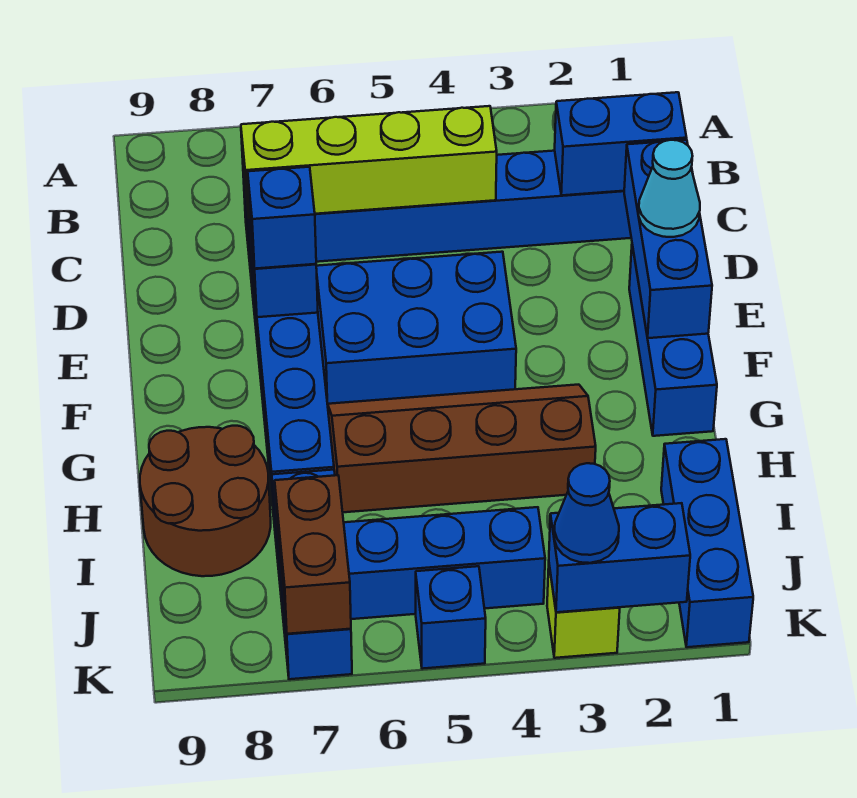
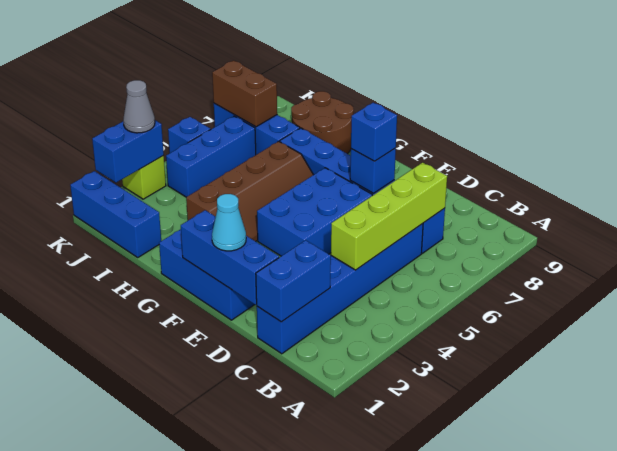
blue 1x1 cone [554,463,619,563] -> grey 1x1 cone [123,80,155,133]

